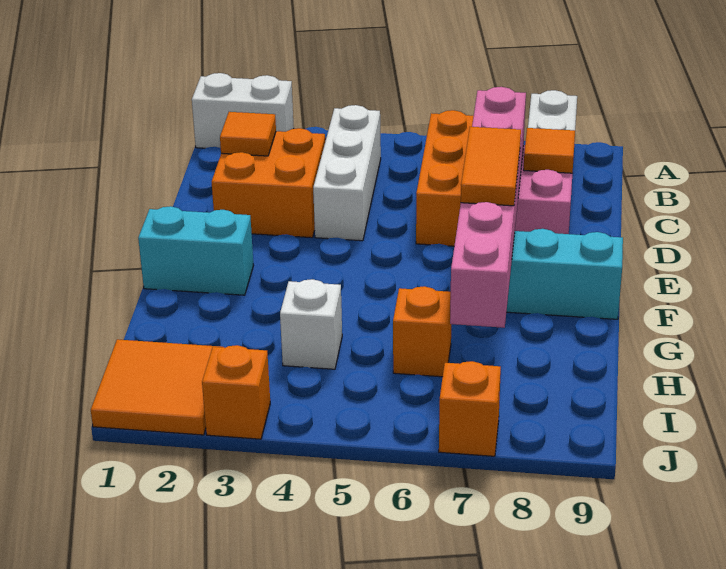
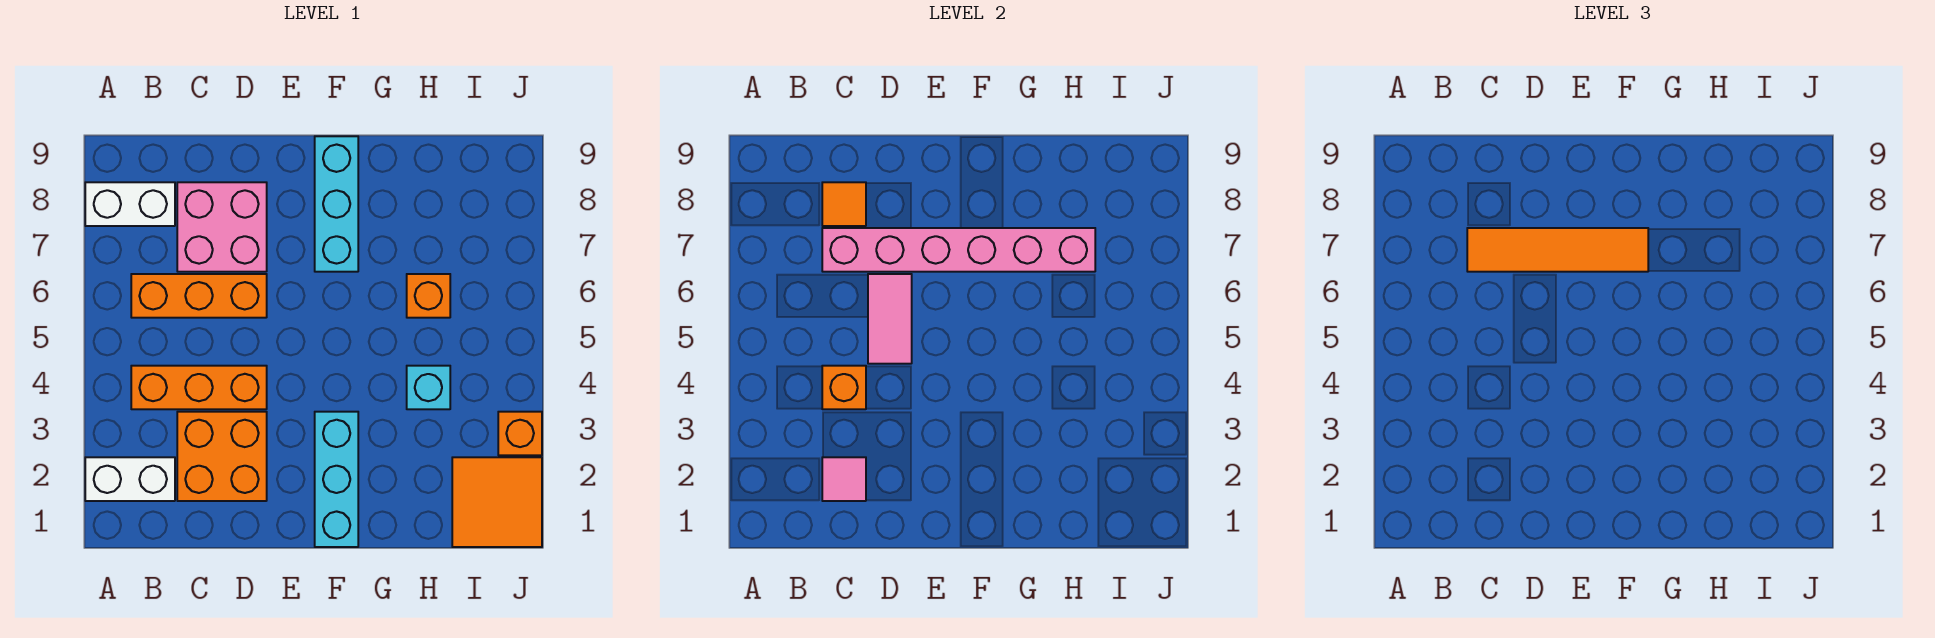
white 1x2 brick [192,73,294,148] -> white 1x2 brick turned to [85,457,175,501]
white 1x3 brick [313,105,381,241] -> orange 1x3 brick [131,366,267,409]
orange 1x1 tile [220,112,276,156] -> pink 1x1 tile [822,457,866,501]
none -> pink 1x2 tile [868,274,912,364]
orange 1x2 tile [461,127,521,206] -> orange 1x4 tile [1467,228,1648,272]
cyan 1x2 brick [138,206,253,295] -> cyan 1x3 brick [315,412,358,547]
white 1x1 brick [280,279,342,369] -> cyan 1x1 brick [407,366,450,409]
orange 1x1 brick [439,361,501,456] -> orange 1x1 brick moved to [822,366,866,409]

